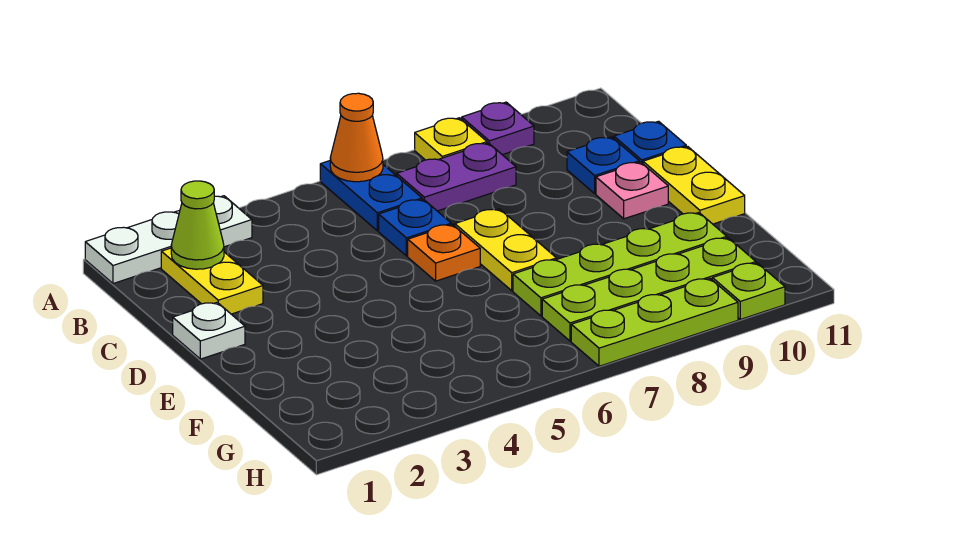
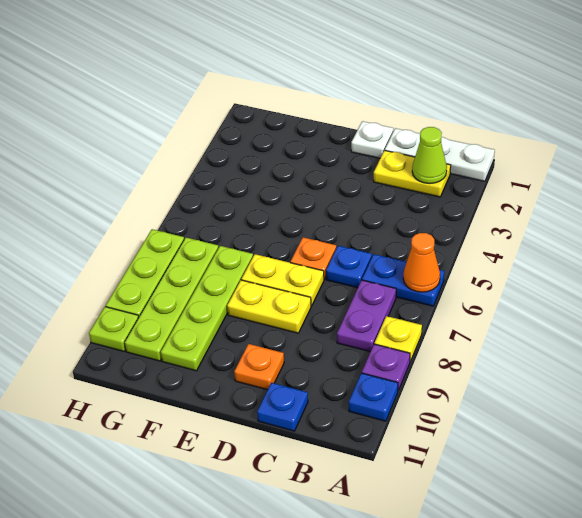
white 1x3 plate [85,196,252,284] -> white 1x3 plate turned to [385,128,495,181]
blue 1x1 plate [567,137,639,193] -> blue 1x1 plate moved to [349,373,398,421]
pink 1x1 plate [596,162,668,219] -> orange 1x1 plate [234,344,284,390]
yellow 1x2 plate [643,147,745,224] -> yellow 1x2 plate moved to [227,280,311,333]

